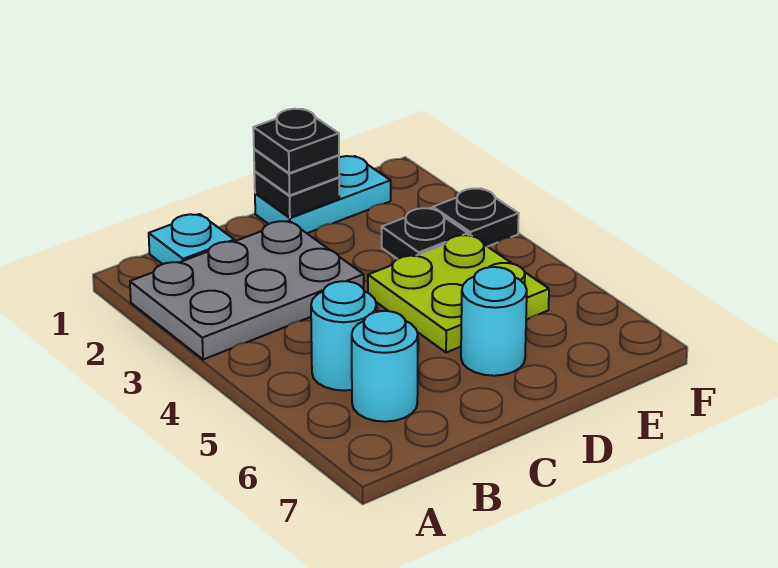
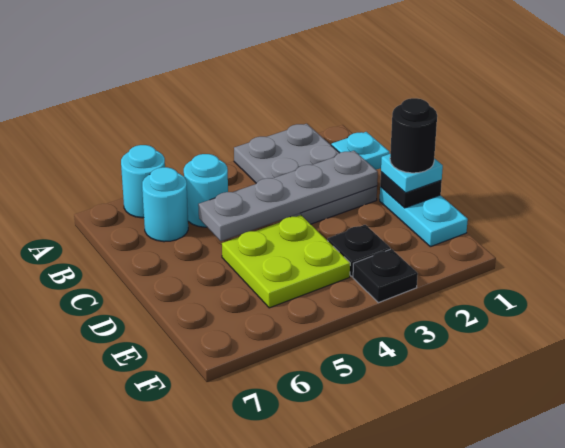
none -> grey 1x4 plate [198,151,378,241]
black 1x1 plate [254,149,339,195] -> cyan 1x1 plate [381,154,443,193]
black 1x1 plate [253,109,339,173] -> black 1x1 round brick [390,98,437,173]
cyan 1x1 round brick [461,267,527,376] -> cyan 1x1 round brick moved to [121,145,165,218]

